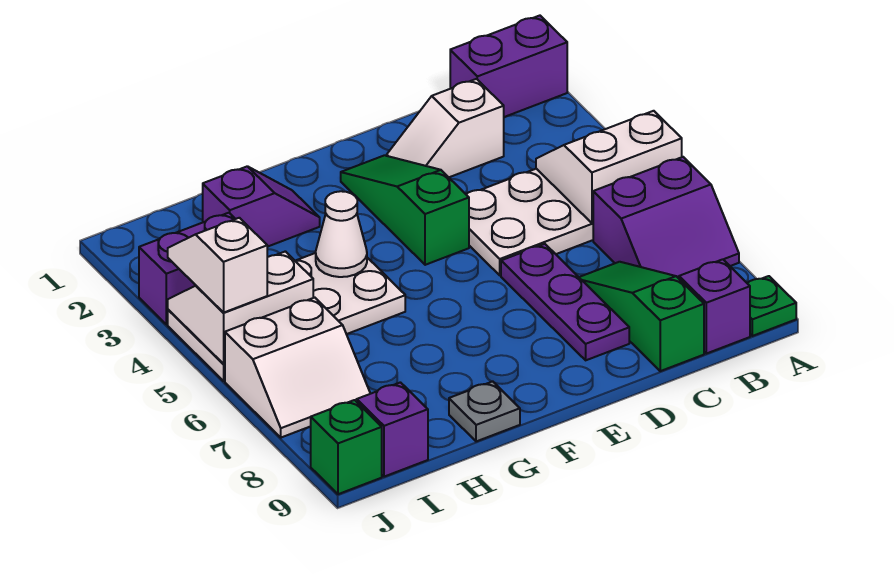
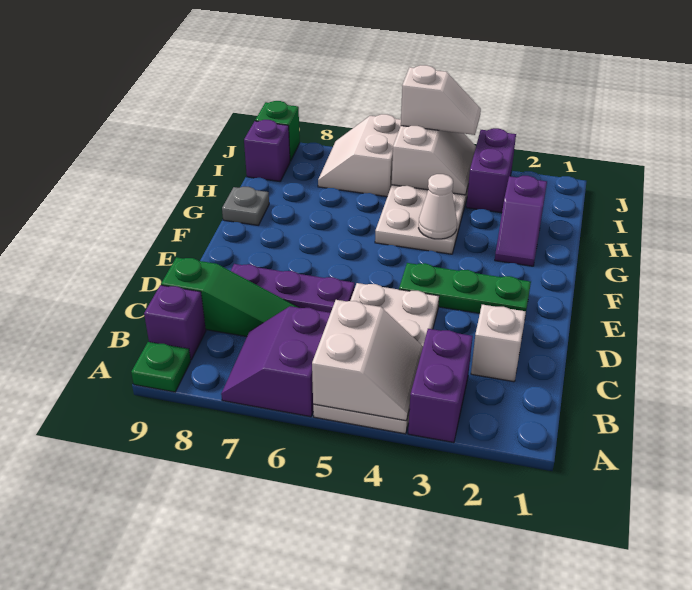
purple 1x2 brick [450,16,567,117] -> purple 1x2 brick moved to [408,329,473,443]
green 1x3 slope [341,155,469,265] -> green 1x3 plate [399,263,531,313]

